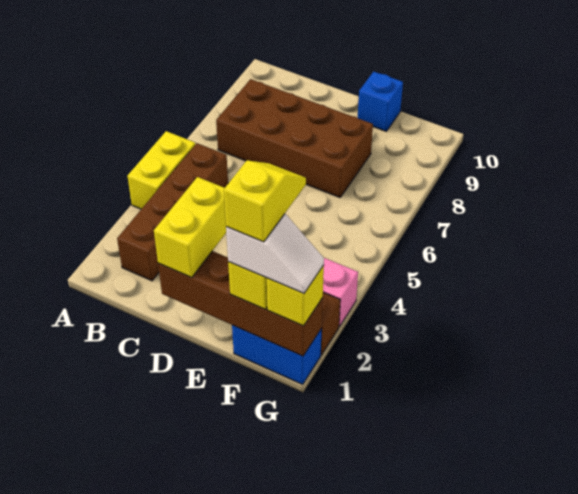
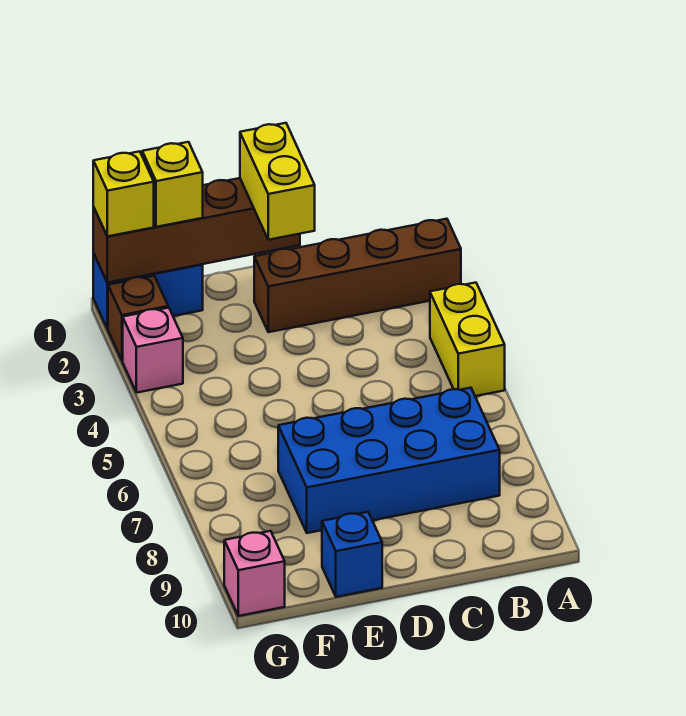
brown 1x4 brick [117,143,228,281] -> brown 1x4 brick turned to [254,219,461,332]
brown 2x4 brick [216,79,373,197] -> blue 2x4 brick [278,388,500,533]
white 1x2 slope [226,214,324,293] -> none
yellow 1x2 slope [224,160,306,242] -> none
none -> pink 1x1 brick [224,531,285,616]

